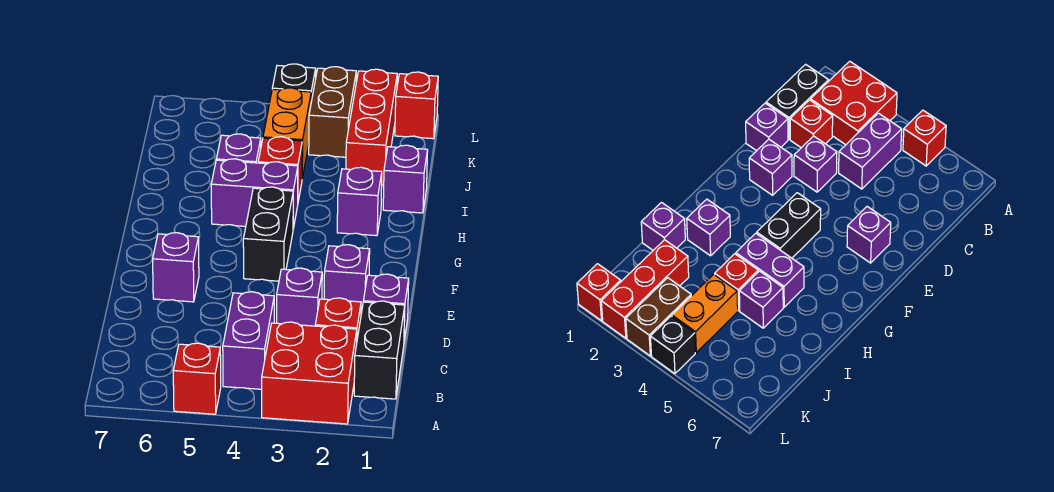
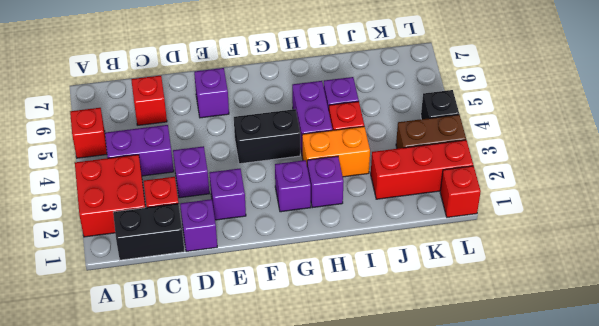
none -> red 1x1 brick [131,76,167,125]
purple 1x1 brick [383,145,428,213] -> purple 1x1 brick moved to [275,160,311,212]
orange 1x2 brick [263,88,311,178] -> orange 1x2 brick moved to [302,126,370,177]

